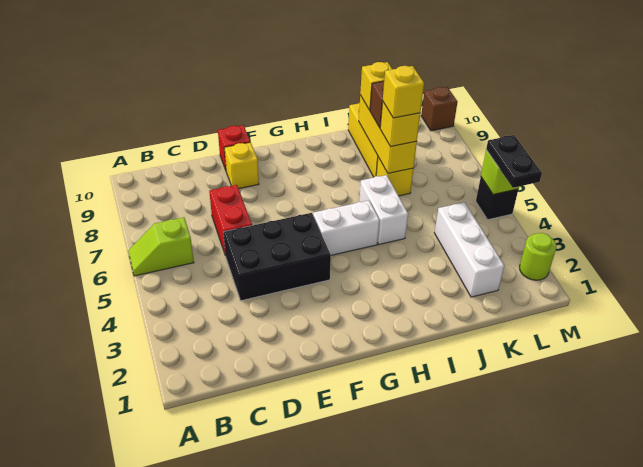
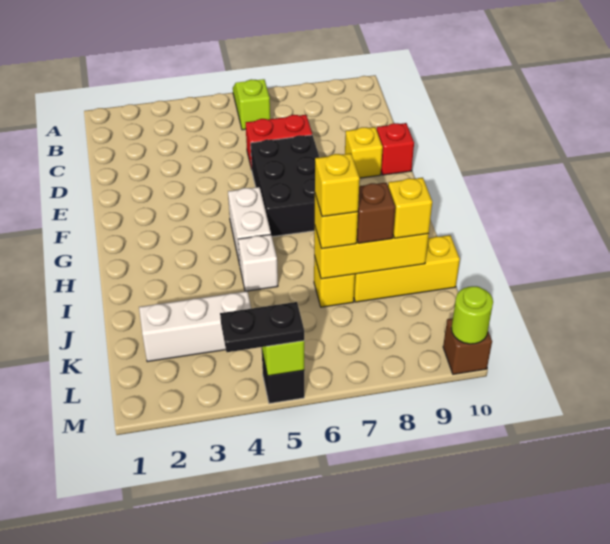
black 2x3 brick [223,213,331,301] -> black 2x3 brick moved to [251,135,319,237]
white 1x2 brick [359,175,408,244] -> white 1x1 brick [238,234,278,291]
lime 1x1 round brick [520,233,556,280] -> lime 1x1 round brick moved to [451,286,493,344]

